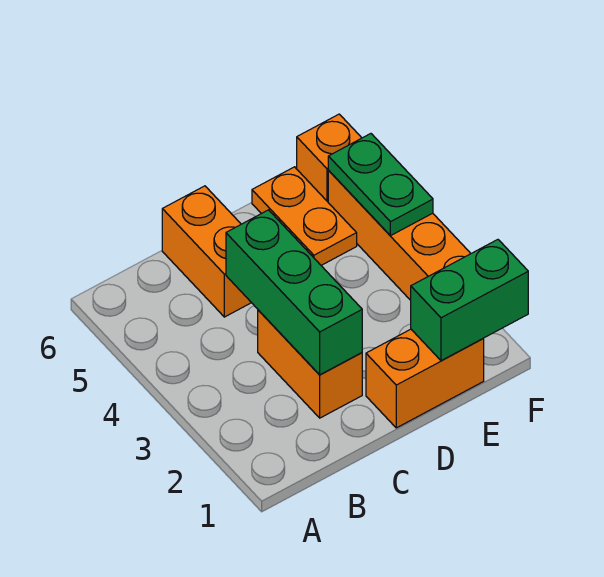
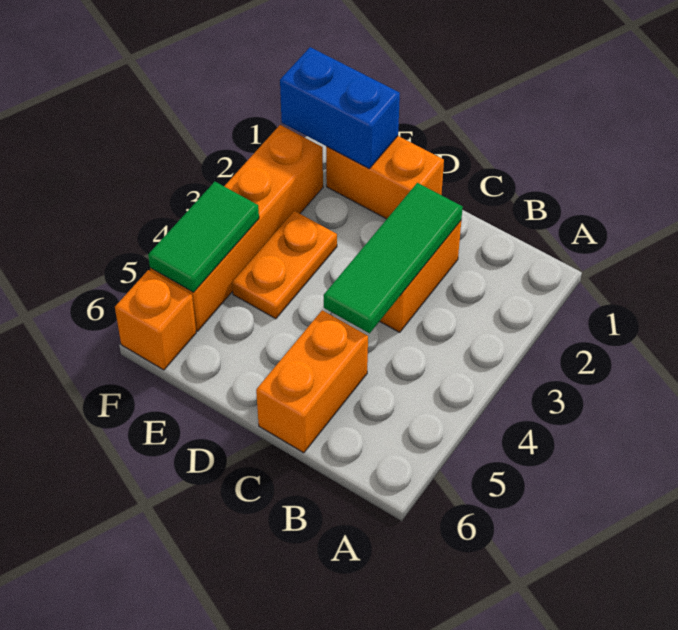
green 1x3 brick [226,210,362,375] -> green 1x3 tile [324,183,463,333]
green 1x2 brick [411,240,528,361] -> blue 1x2 brick [280,47,400,169]
orange 1x2 plate [252,167,357,265] -> orange 1x2 plate moved to [232,211,337,319]
green 1x2 plate [328,134,433,236] -> green 1x2 tile [148,182,259,292]

